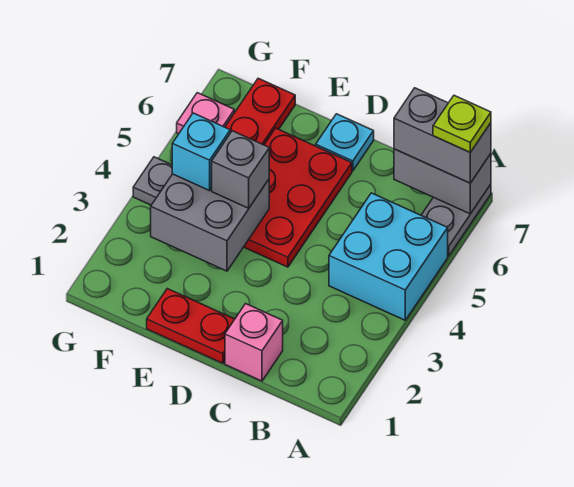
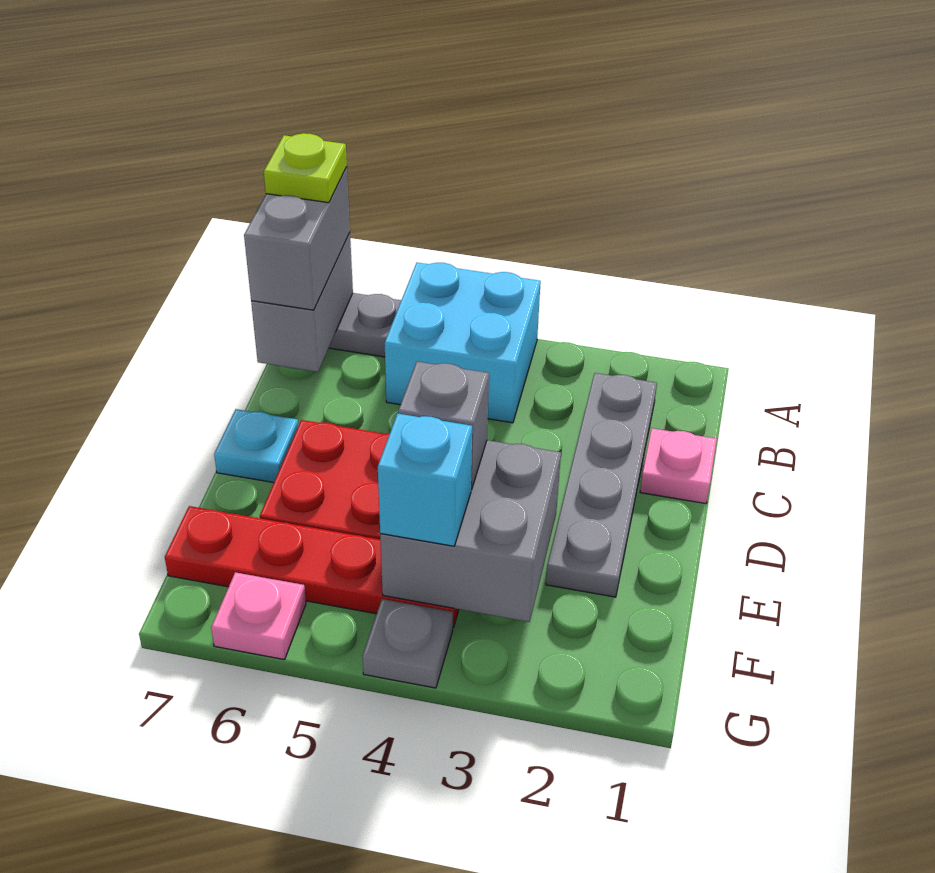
none -> grey 1x4 plate [546,373,657,597]
pink 1x1 brick [225,304,283,381] -> pink 1x1 plate [640,428,717,504]
red 1x2 plate [147,289,235,363] -> none

